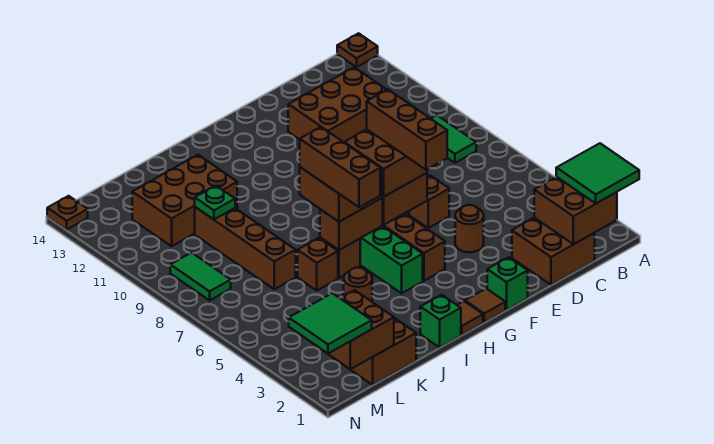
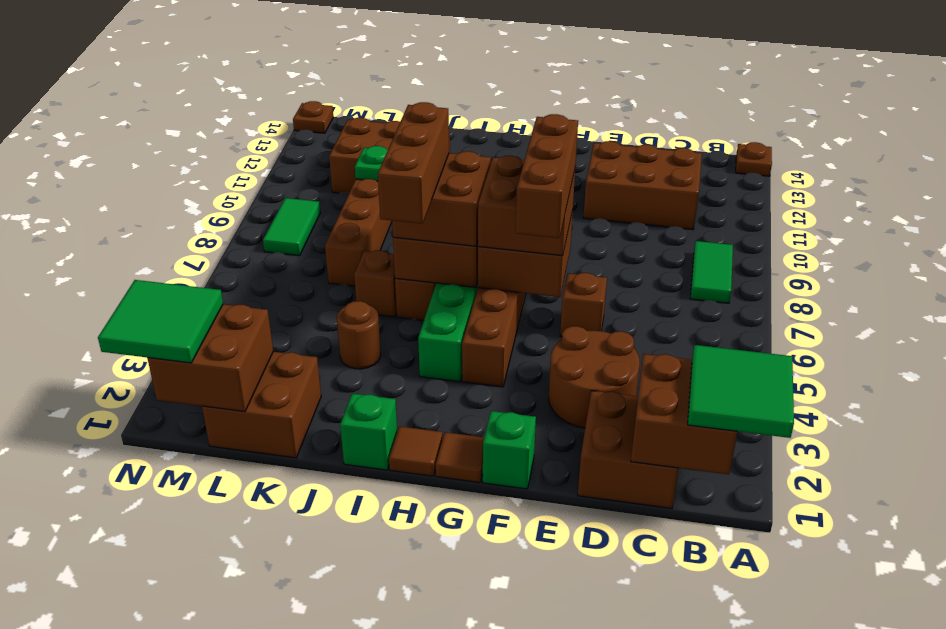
brown 1x1 round brick [455,205,484,252] -> brown 2x2 round brick [549,326,640,428]

